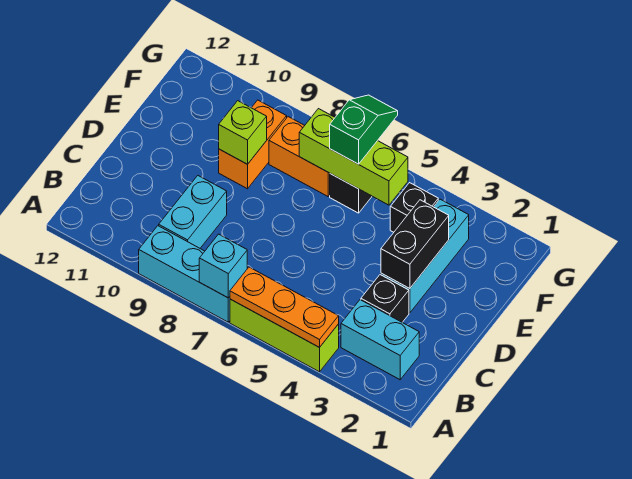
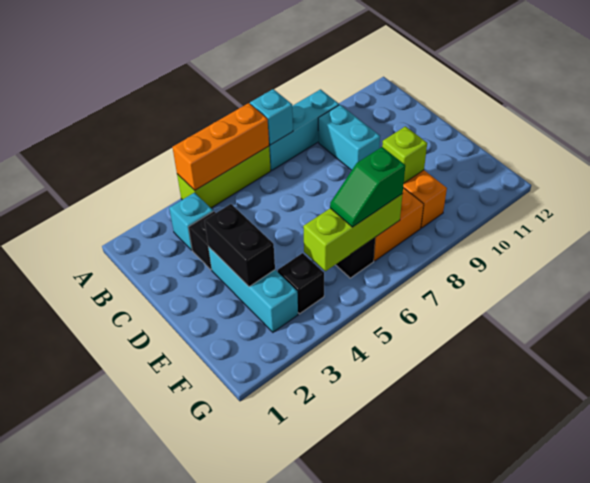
orange 1x3 plate [230,267,339,347] -> orange 1x3 brick [172,103,269,190]
cyan 1x2 brick [341,300,419,380] -> cyan 1x1 brick [169,193,213,250]
green 1x2 slope [330,95,398,164] -> green 1x2 slope turned to [330,147,405,227]

